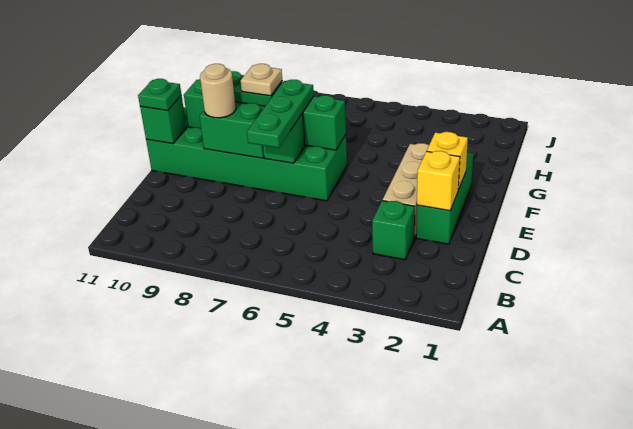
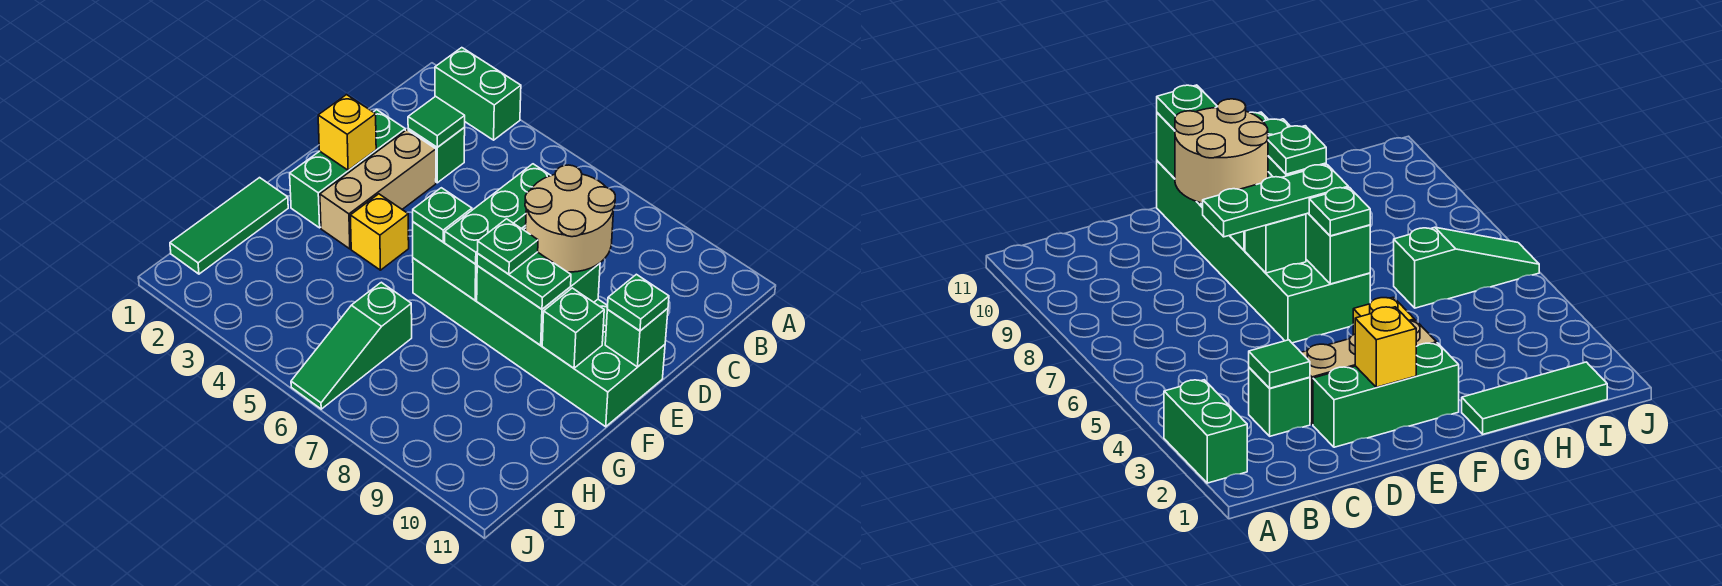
none -> green 1x2 brick [435,48,521,140]
none -> green 1x1 tile [408,96,465,147]
yellow 1x1 brick [417,151,460,211] -> yellow 1x1 brick moved to [350,194,409,270]
tan 1x1 round brick [200,64,236,118] -> tan 2x2 round brick [525,165,615,272]
none -> green 1x1 plate [413,188,472,242]
tan 1x1 plate [241,64,282,96] -> green 1x1 plate [477,219,538,274]
none -> green 1x3 tile [170,178,288,274]
none -> green 1x3 slope [291,282,412,409]

